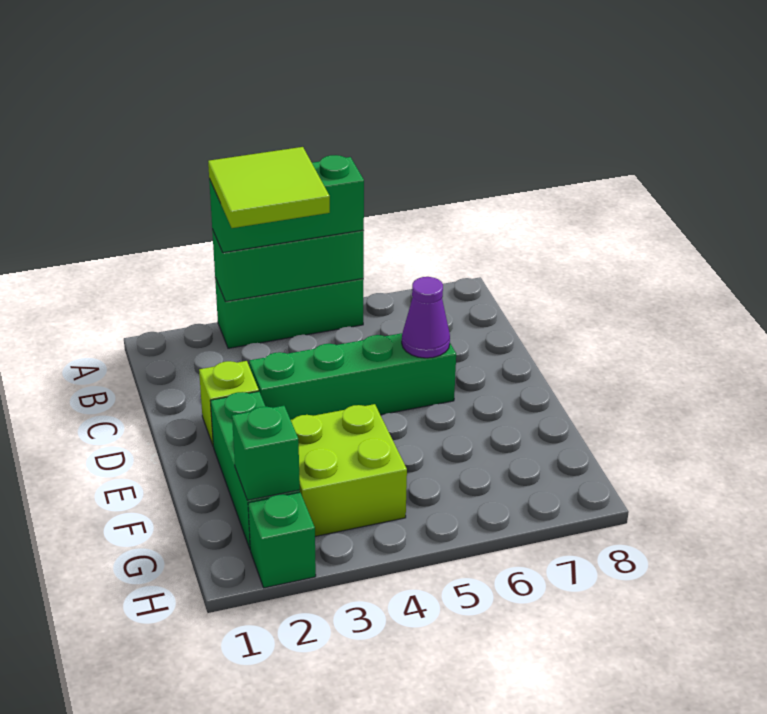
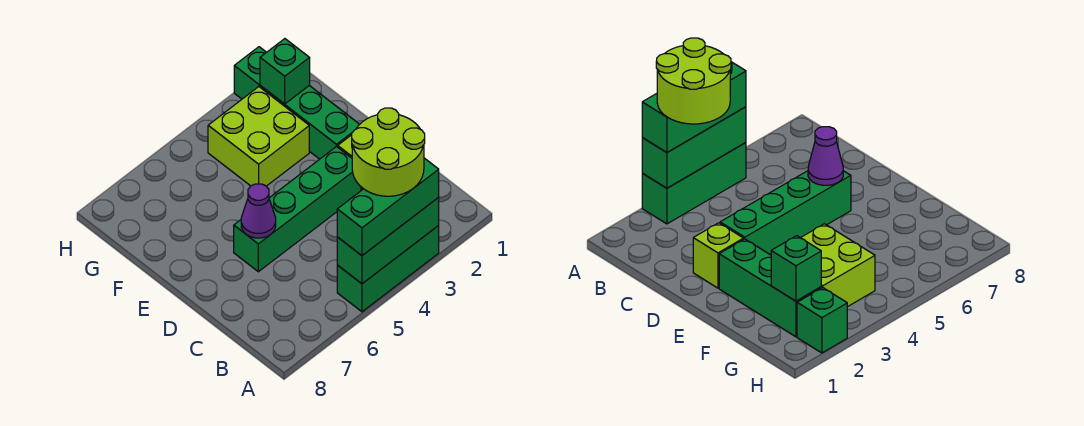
lime 2x2 tile [208,147,330,228] -> lime 2x2 round brick [352,108,425,196]

